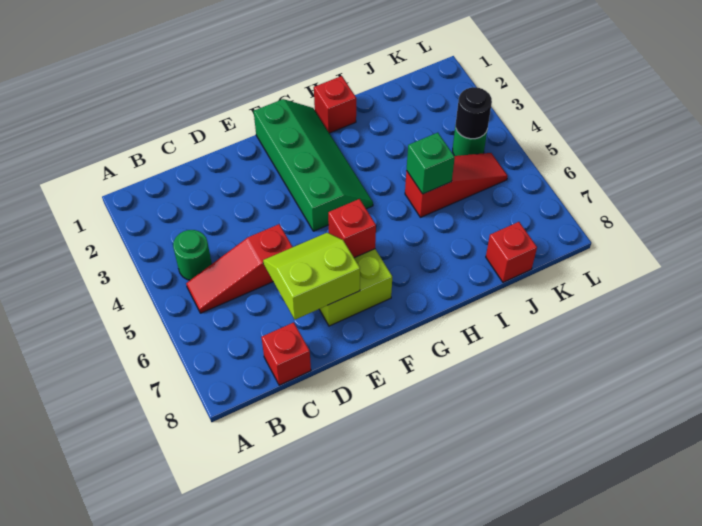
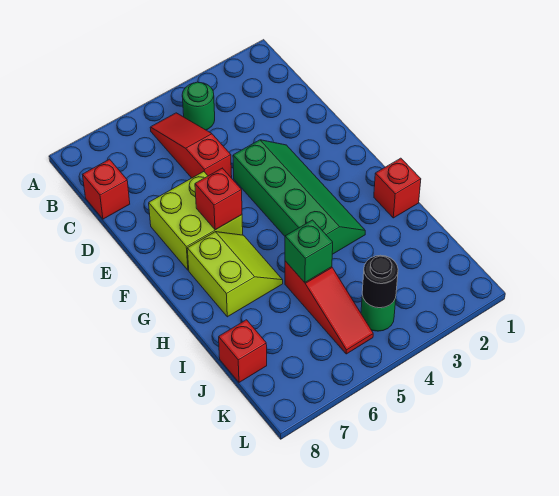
lime 2x2 slope [263,233,360,320] -> lime 2x2 slope moved to [187,232,283,317]
green 2x4 slope [254,99,373,231] -> green 2x4 slope turned to [233,140,365,254]

